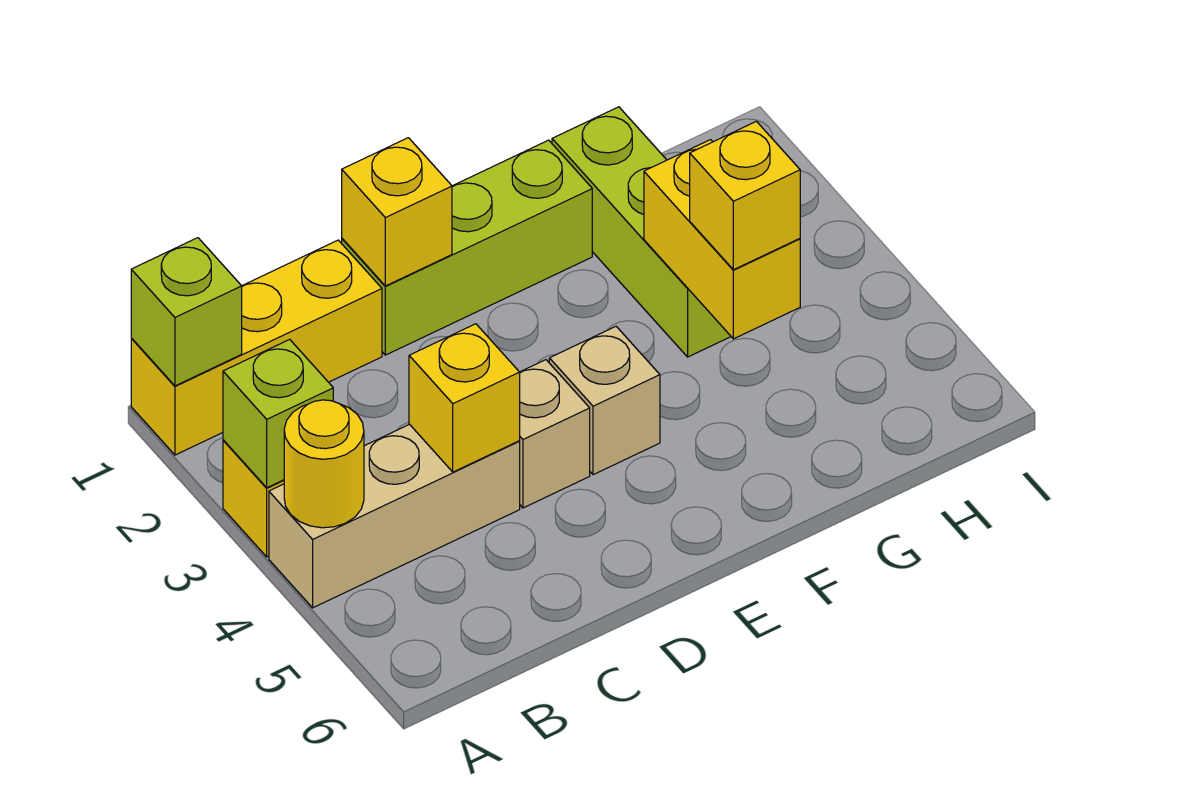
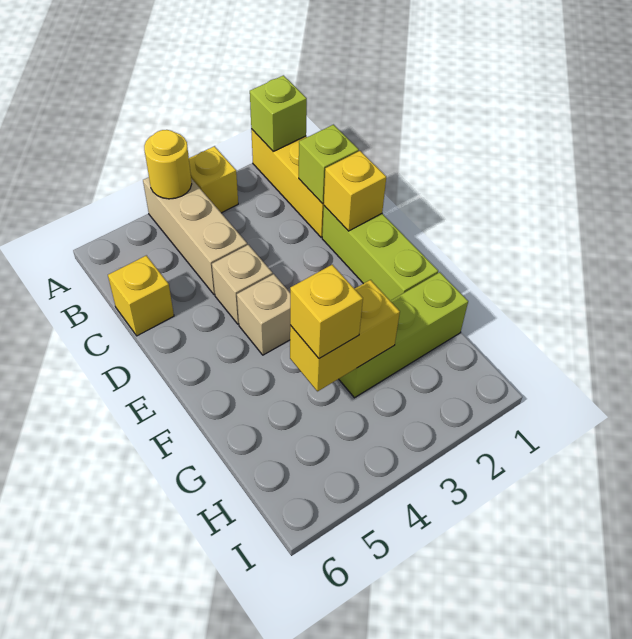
lime 1x1 brick [223,339,333,488] -> lime 1x1 brick moved to [299,125,359,204]
yellow 1x1 brick [409,324,520,472] -> yellow 1x1 brick moved to [108,255,174,336]

